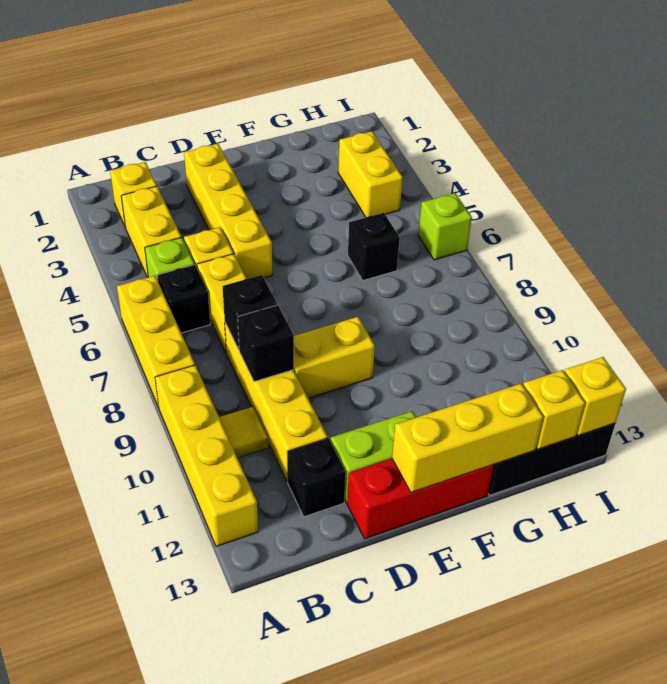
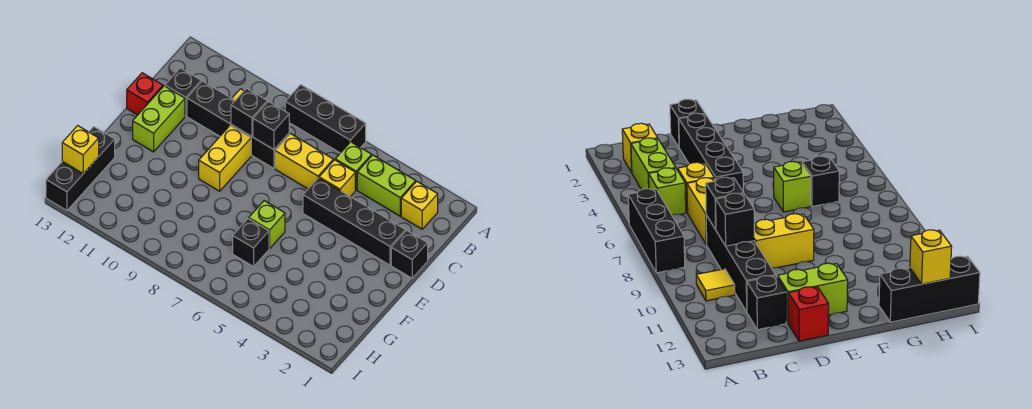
yellow 1x3 brick [117,276,195,408] -> black 1x3 brick [285,85,366,153]
yellow 1x4 brick [155,365,258,546] -> none
yellow 1x2 brick [121,186,181,277] -> lime 1x2 brick [357,155,416,216]
black 1x1 brick [157,265,210,333] -> black 1x1 brick moved to [391,230,428,278]
yellow 1x4 brick [225,323,328,481] -> black 1x4 brick [187,81,289,168]
yellow 1x4 brick [184,144,272,279] -> black 1x4 brick [303,178,405,265]
red 1x3 brick [347,459,494,539] -> red 1x1 brick [127,73,163,115]
yellow 1x3 brick [392,384,543,493] -> none
yellow 1x2 brick [338,131,403,217] -> none
lime 1x1 brick [418,193,472,260] -> lime 1x1 brick moved to [249,201,285,249]
yellow 1x1 brick [564,357,626,436] -> none

